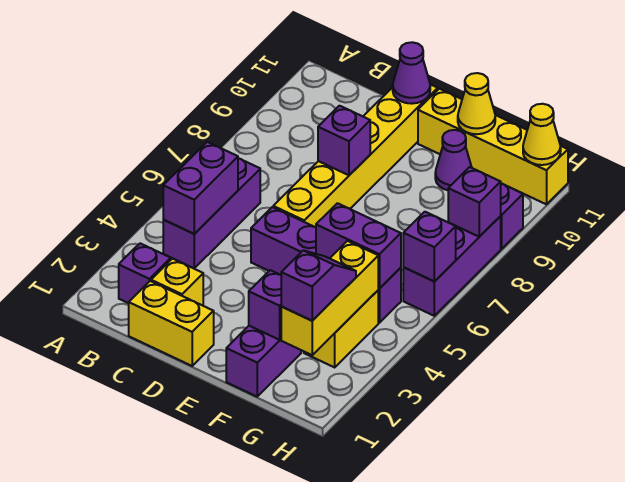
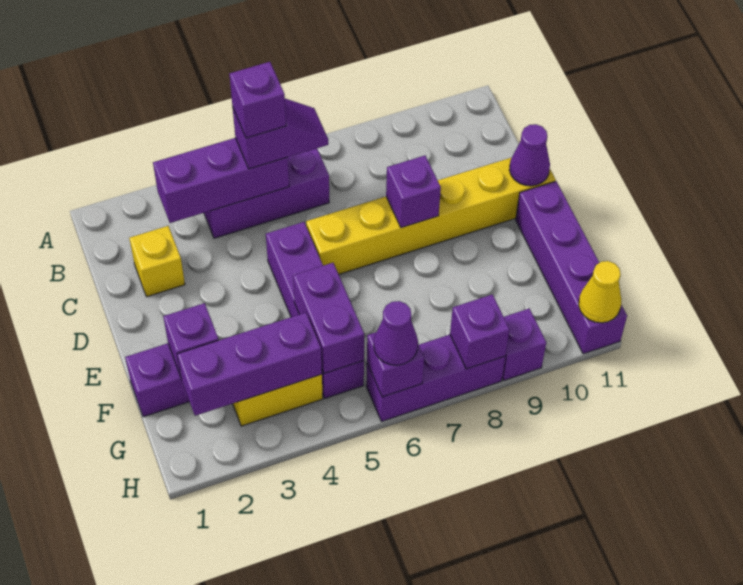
purple 1x1 brick [119,243,171,303] -> purple 1x1 brick moved to [229,62,286,138]
purple 1x2 brick [163,142,238,234] -> purple 1x3 brick [153,138,289,223]
yellow 1x2 brick [129,281,214,366] -> none
yellow 1x4 brick [418,89,568,204] -> purple 1x4 brick [516,181,627,354]
purple 1x1 cone [435,130,472,190] -> purple 1x1 cone moved to [374,301,418,365]
yellow 1x1 cone [458,73,495,134] -> none
yellow 1x3 brick [281,241,378,355] -> purple 1x3 brick [177,313,322,416]
purple 1x2 slope [281,250,356,321] -> purple 1x2 slope moved to [233,99,328,169]

